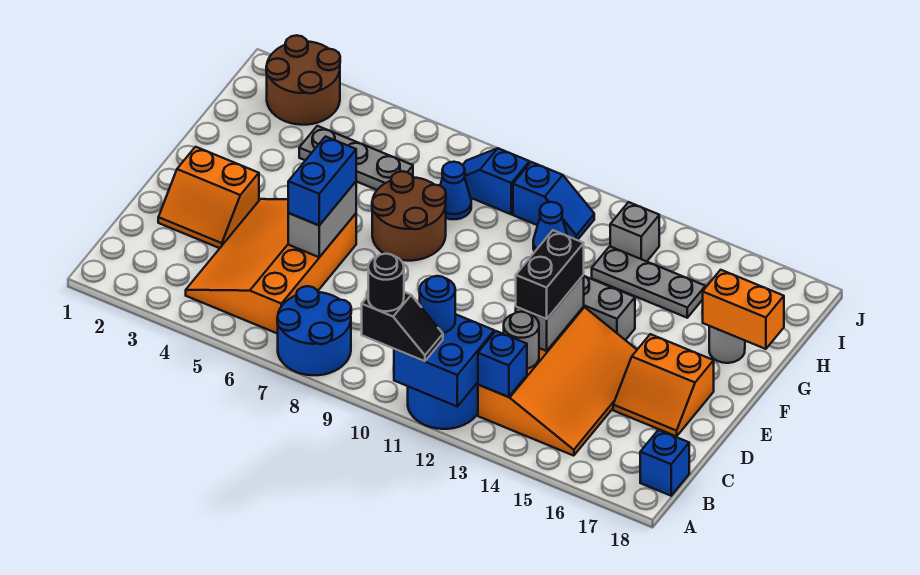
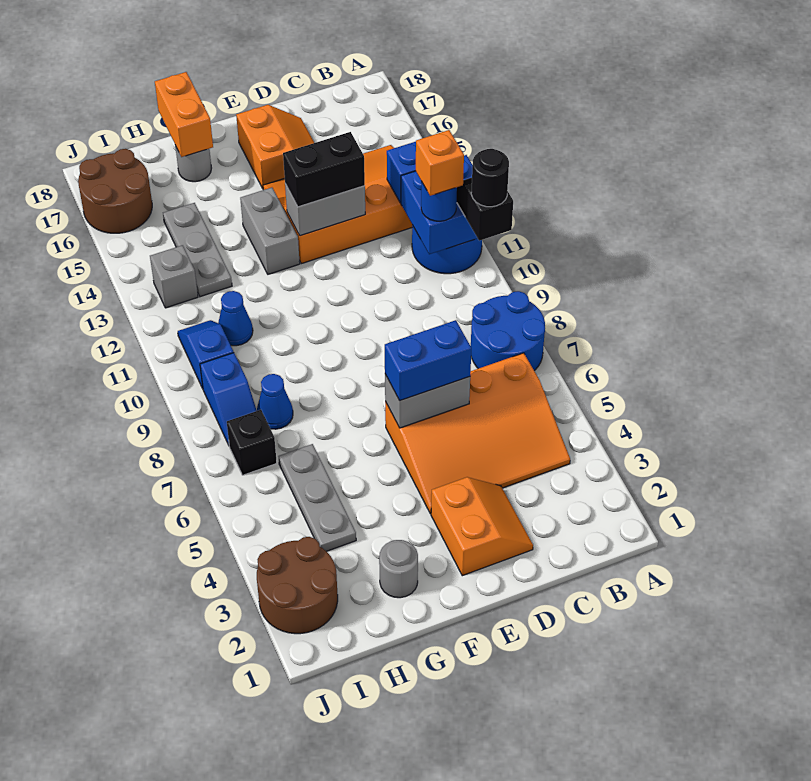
none -> orange 1x1 brick [416,130,464,196]
blue 1x1 brick [640,430,689,496] -> none
grey 1x1 round brick [504,312,539,369] -> grey 1x1 round brick moved to [379,540,418,598]
brown 2x2 round brick [372,171,446,261] -> brown 2x2 round brick moved to [78,149,152,233]
none -> black 1x1 brick [227,410,277,475]

